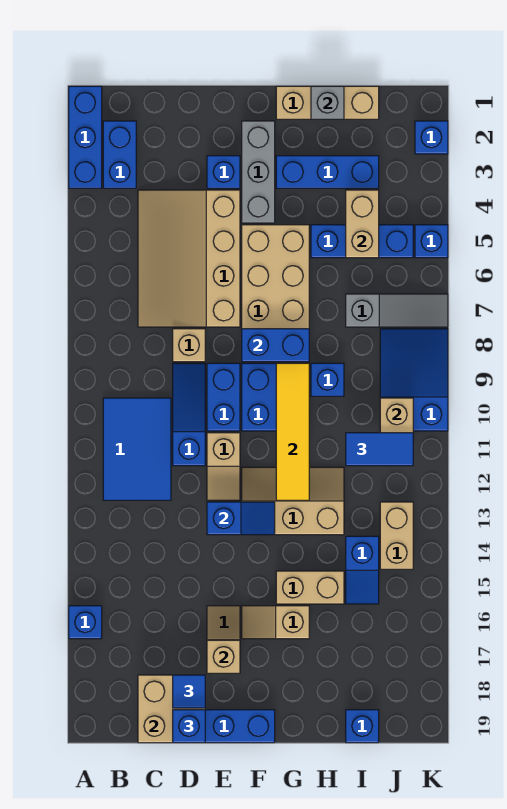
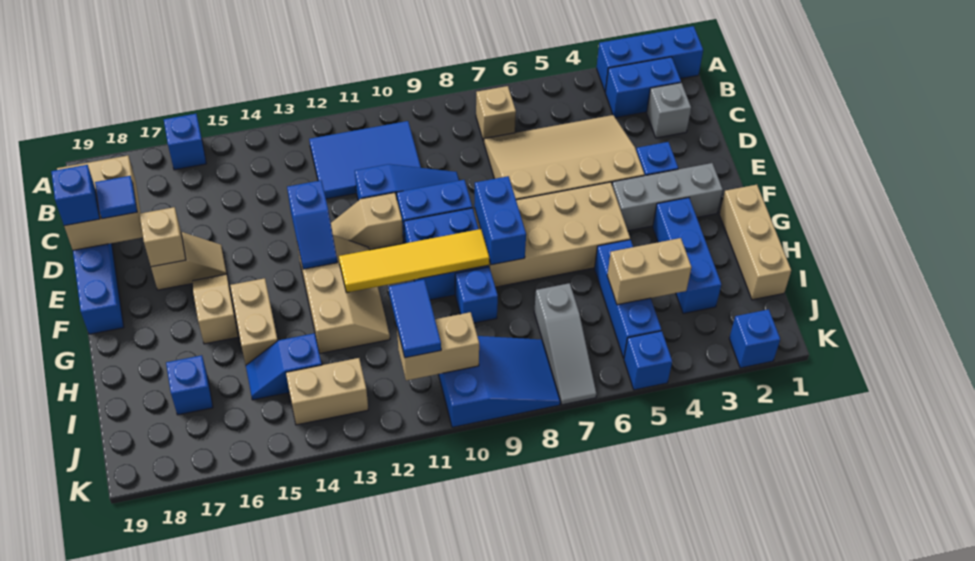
tan 1x1 brick [173,329,205,362] -> tan 1x1 brick moved to [476,86,516,141]
grey 1x1 brick [311,86,344,119] -> grey 1x1 brick moved to [647,83,691,138]
blue 1x1 brick [346,710,379,743] -> blue 1x1 brick moved to [166,355,213,415]

